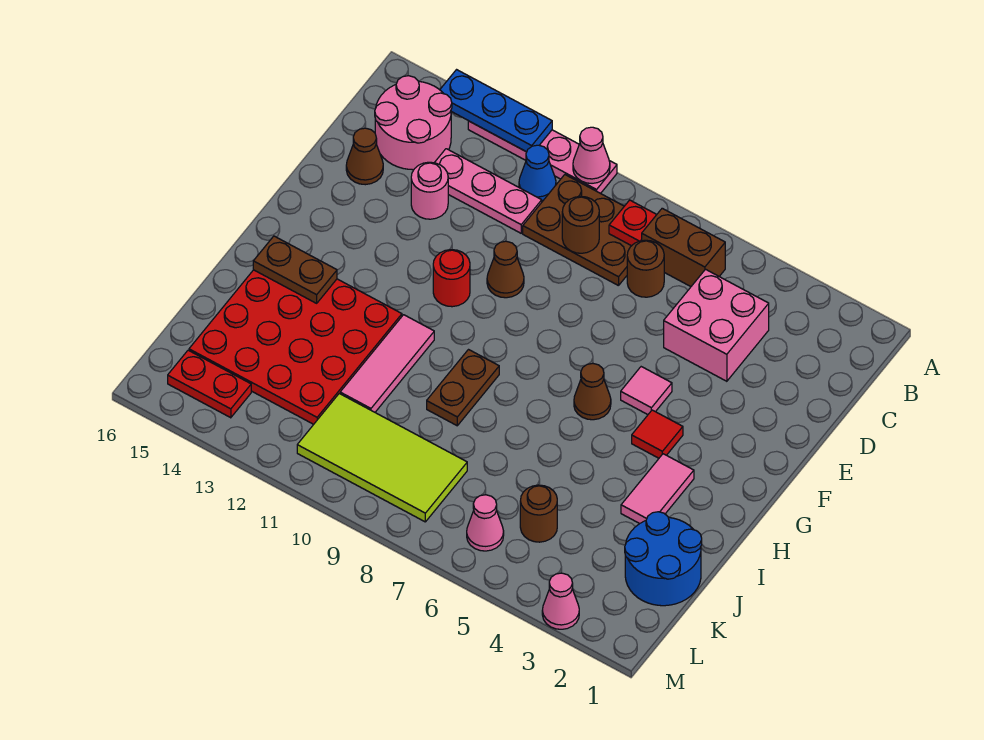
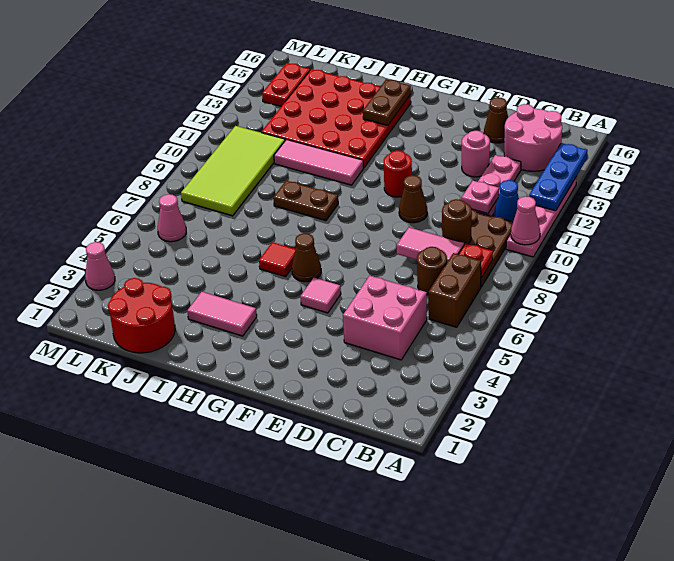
none -> pink 1x2 tile [397,227,464,262]
none -> pink 1x1 plate [462,181,499,214]
red 1x1 tile [632,410,683,458] -> red 1x1 tile moved to [259,242,295,277]
blue 2x2 round brick [625,512,702,606] -> red 2x2 round brick [108,278,175,353]
brown 1x1 round brick [520,485,557,542] -> none

